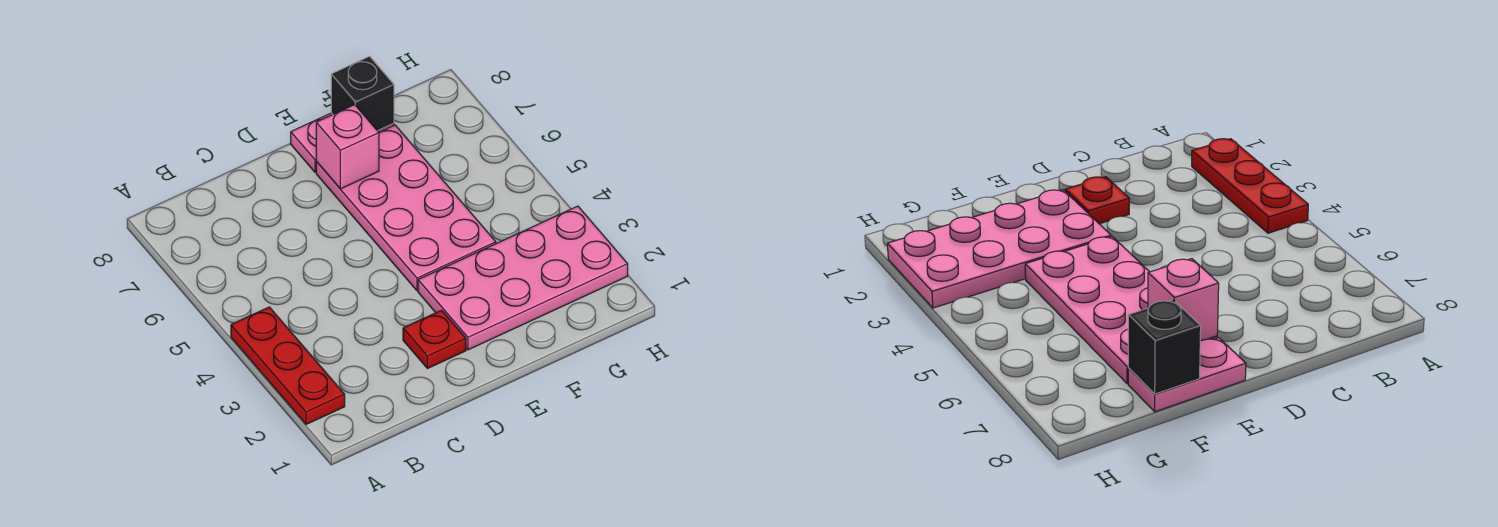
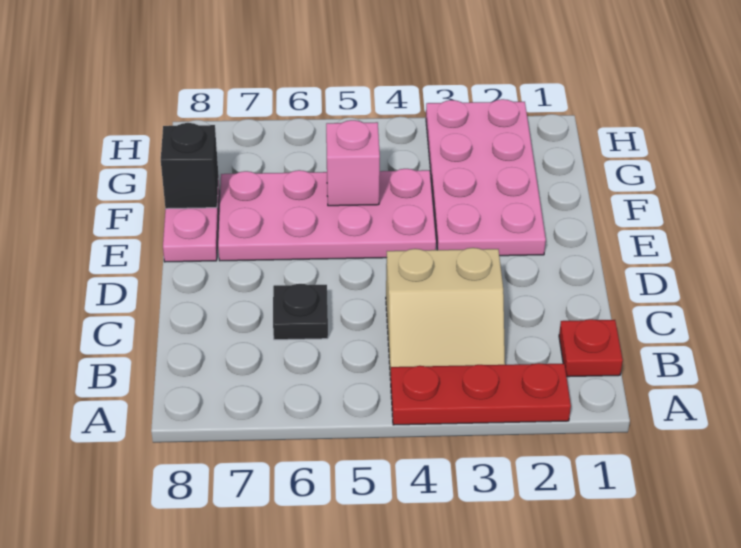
none -> tan 2x2 slope [386,248,505,380]
none -> black 1x1 plate [273,284,328,340]
red 1x1 plate [403,310,466,369] -> red 1x1 plate moved to [559,319,623,377]
pink 1x1 brick [316,105,379,189] -> pink 1x1 brick moved to [326,120,380,206]

